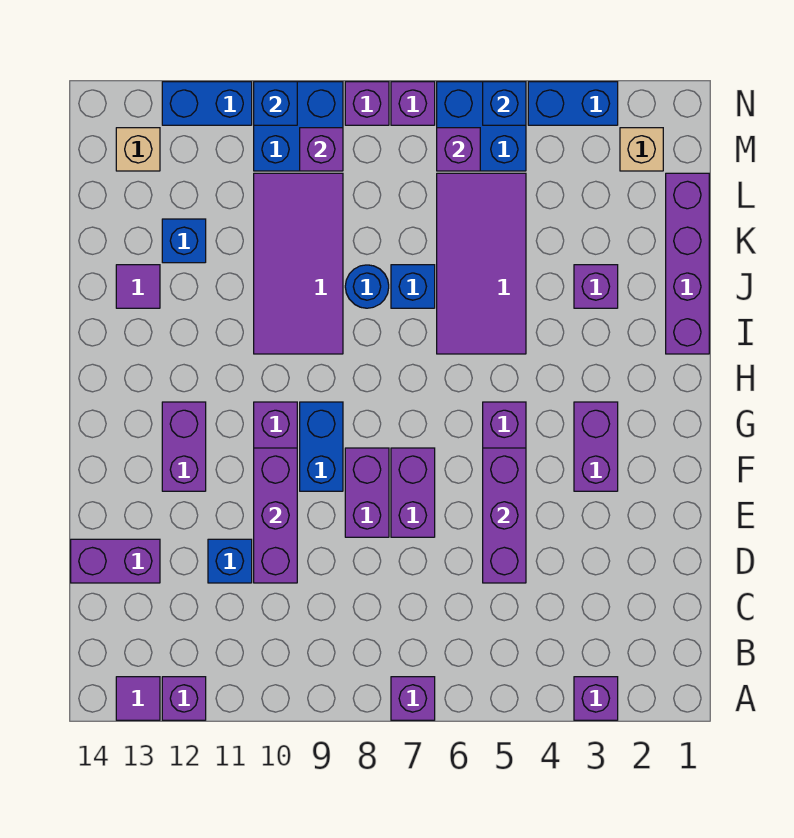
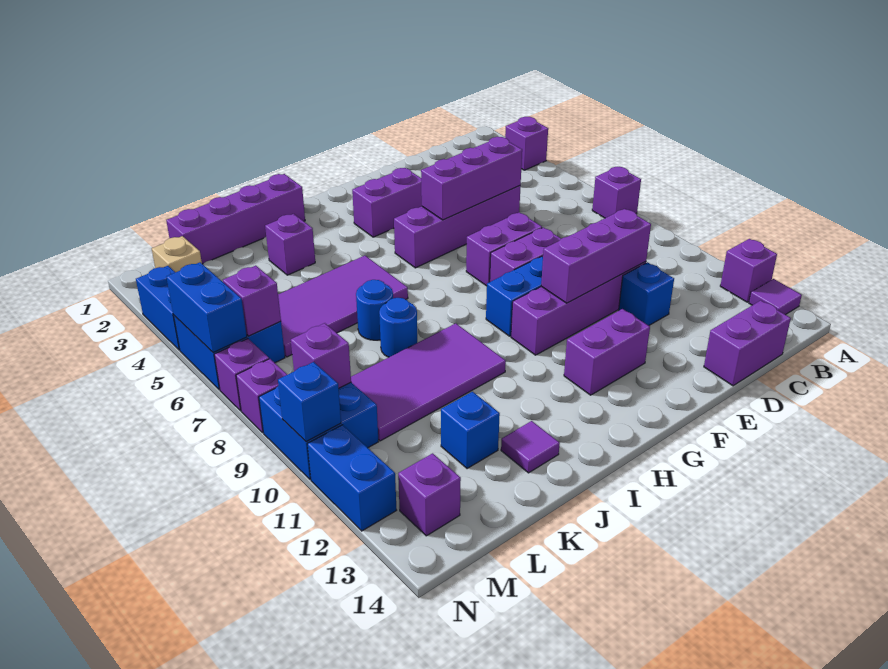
purple 1x2 brick [71,539,160,583] -> purple 1x2 brick turned to [704,300,791,386]
blue 1x1 brick [391,265,435,308] -> blue 1x1 round brick [356,280,393,340]
tan 1x1 brick [116,128,160,171] -> purple 1x1 brick [398,453,461,536]
blue 1x1 brick [483,82,526,125] -> blue 1x2 brick [167,262,247,353]

